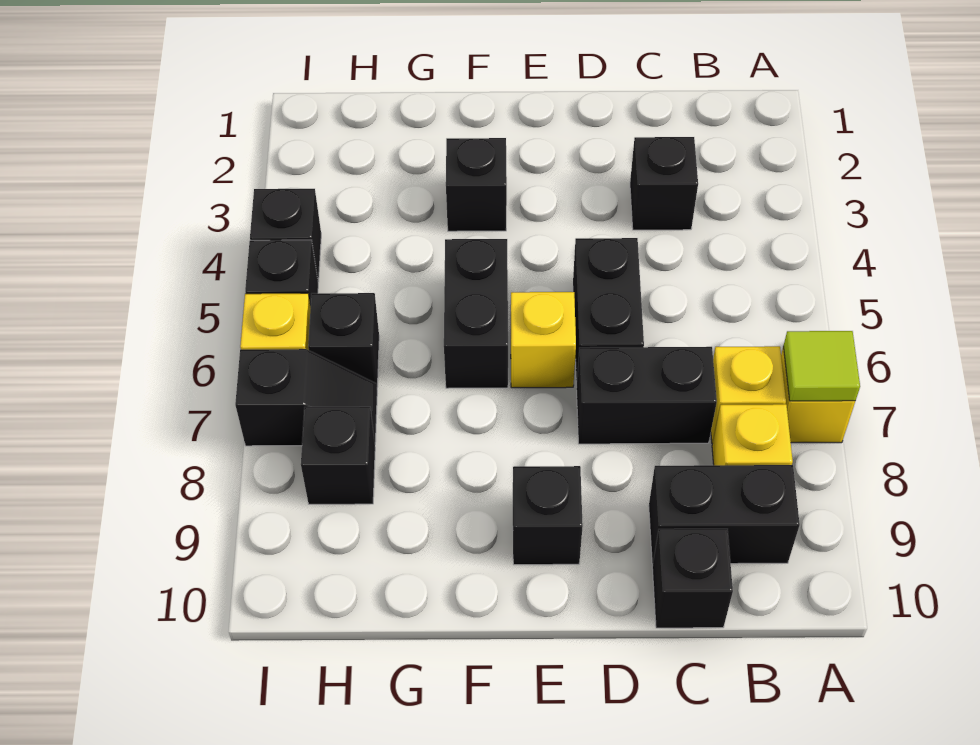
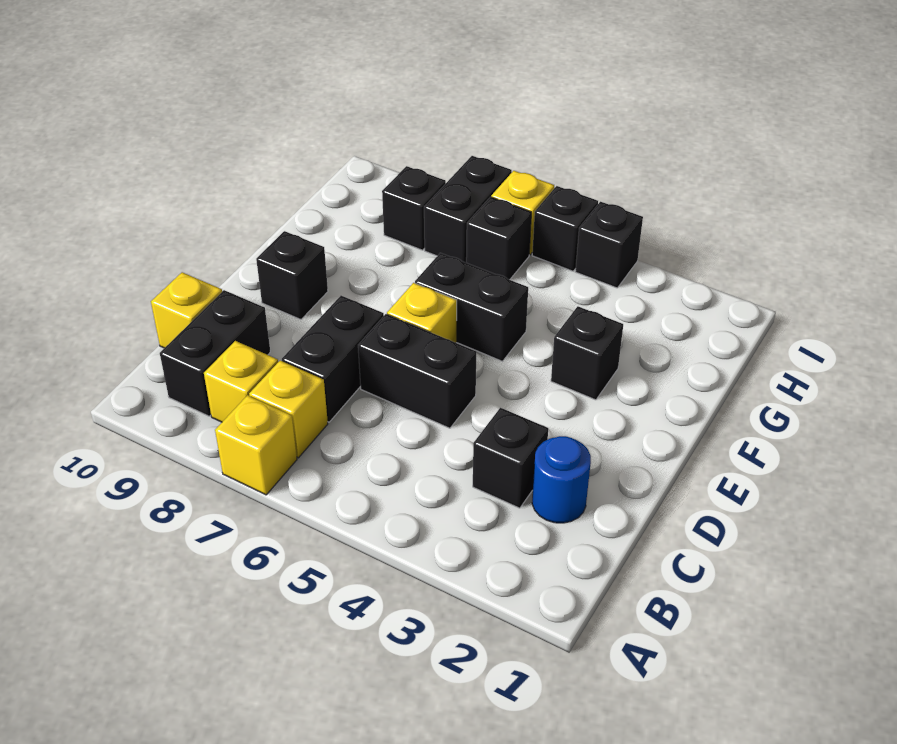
lime 1x1 tile [783,331,860,401] -> none
none -> blue 1x1 round brick [532,436,591,523]
black 1x1 brick [652,529,733,628] -> yellow 1x1 brick [151,272,222,348]
black 1x2 slope [235,349,377,446] -> black 1x2 brick [424,156,512,263]

